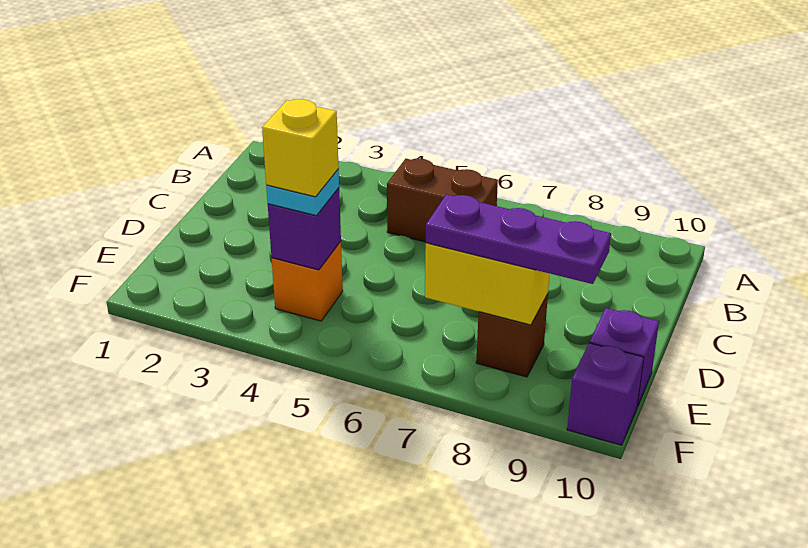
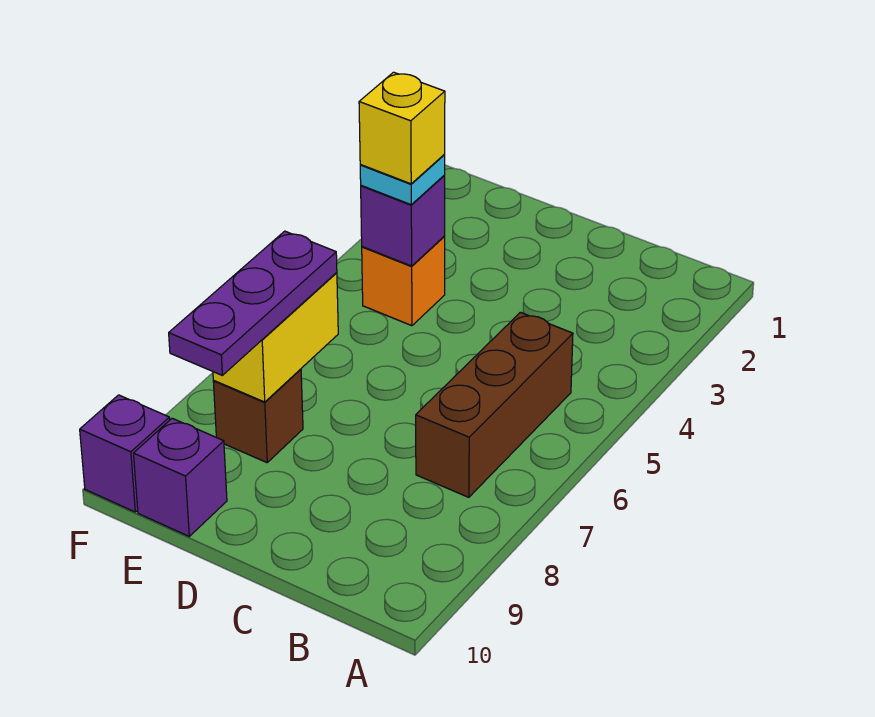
brown 1x2 brick [387,159,498,242] -> brown 1x3 brick [416,312,573,497]

